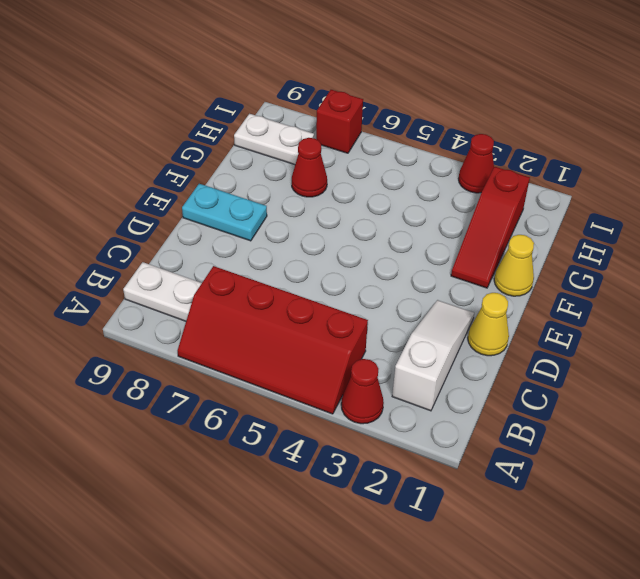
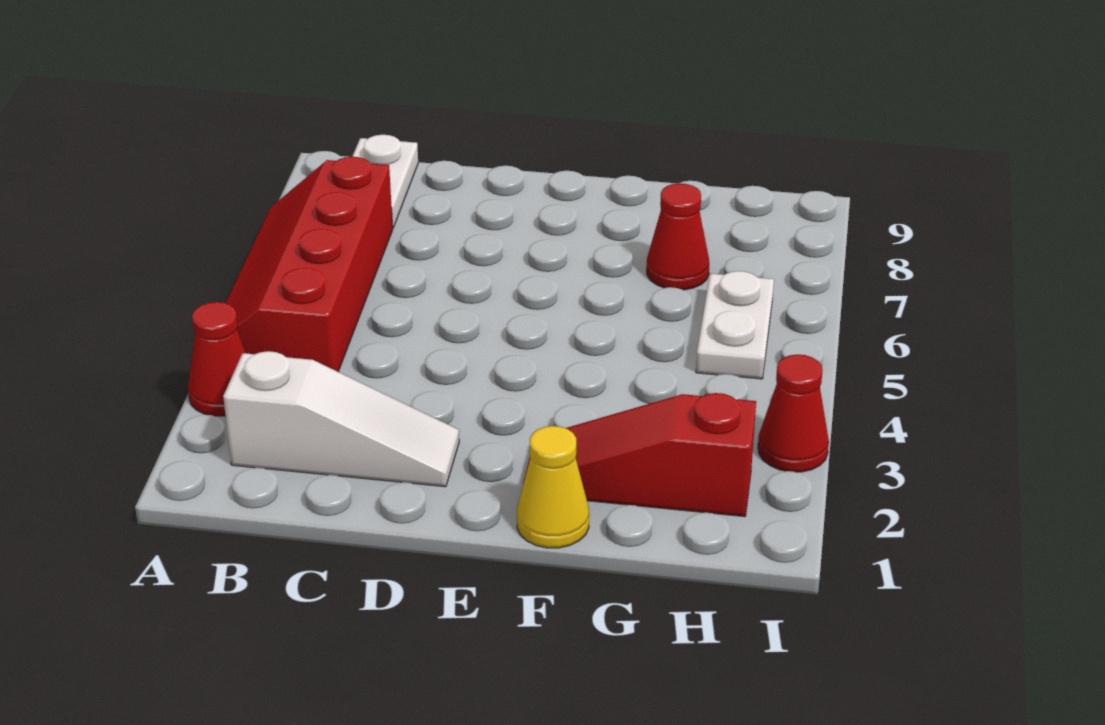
yellow 1x1 cone [468,293,509,356] -> none
cyan 1x2 plate [182,184,267,241] -> none
white 1x2 plate [234,114,314,165] -> white 1x2 plate moved to [696,271,774,379]
red 1x1 brick [316,90,363,153] -> none

